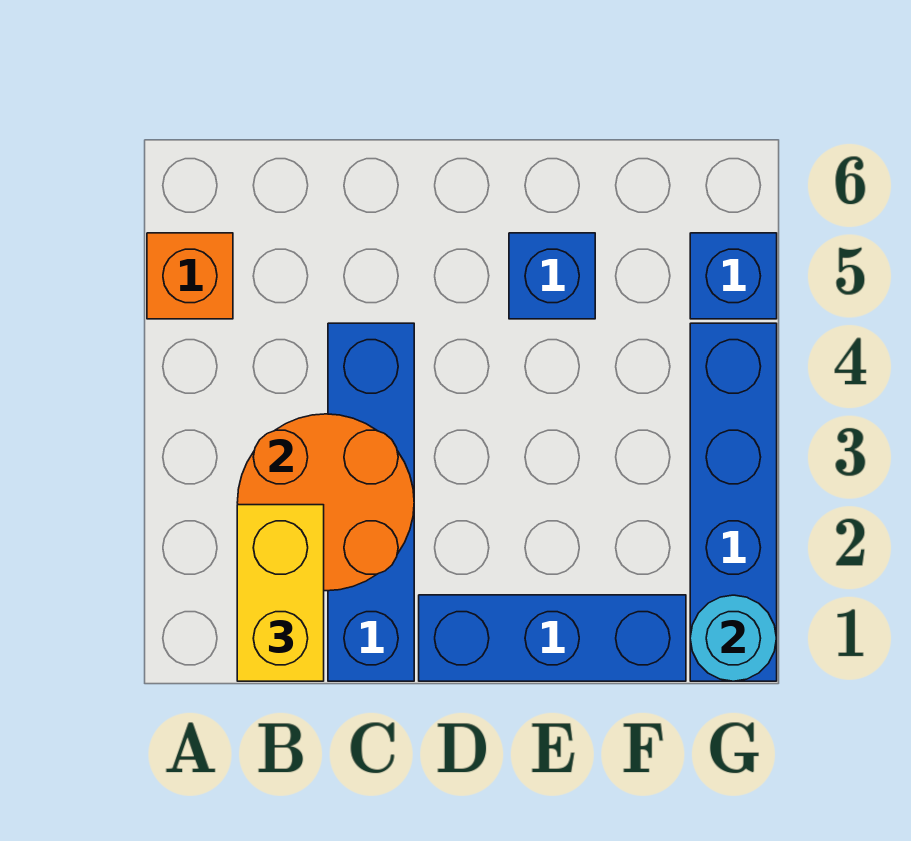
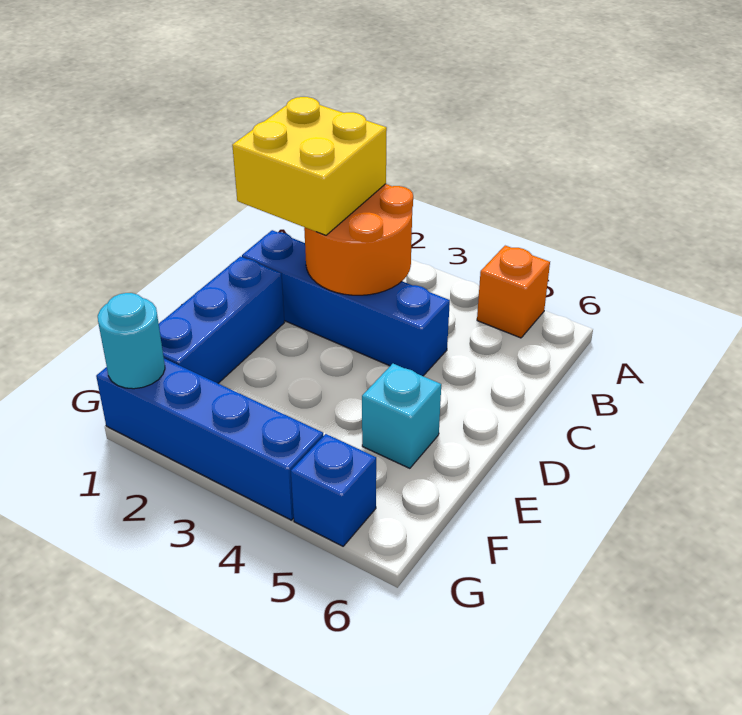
yellow 1x2 brick [237,505,324,681] -> yellow 2x2 brick [232,97,387,235]
blue 1x1 brick [509,233,595,319] -> cyan 1x1 brick [362,364,441,468]

